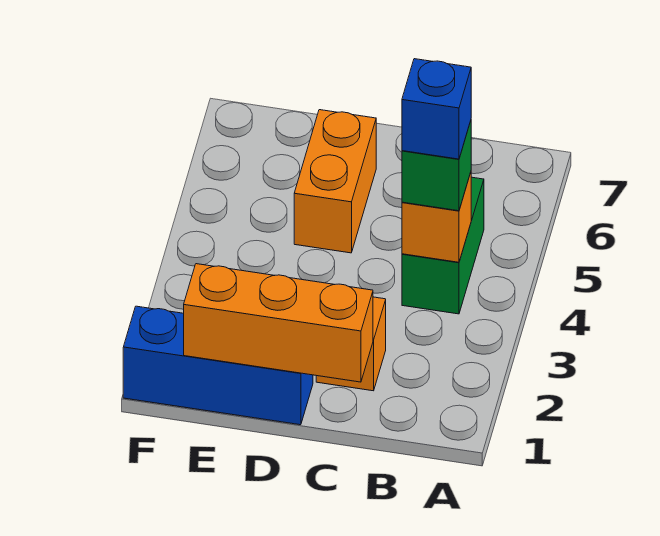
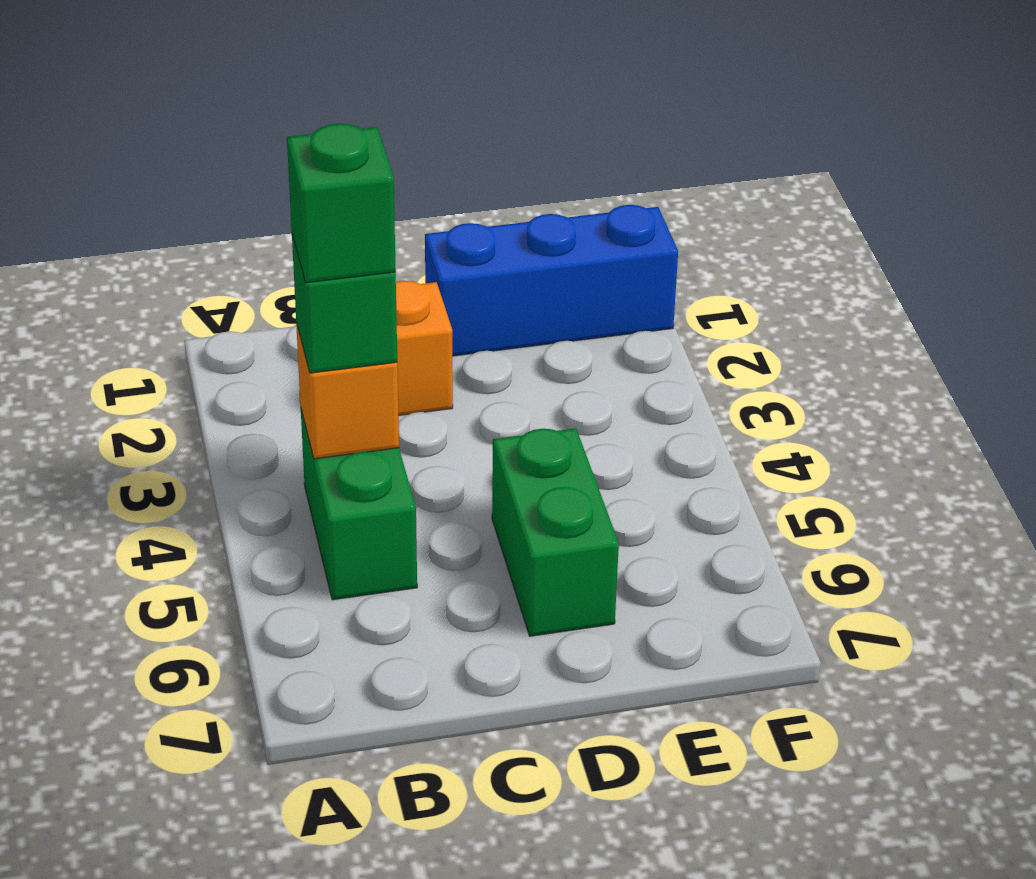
blue 1x1 brick [402,59,471,159] -> green 1x1 brick [287,124,396,283]
orange 1x3 brick [184,264,373,382] -> none
orange 1x2 brick [294,110,376,253] -> green 1x2 brick [492,428,619,636]

